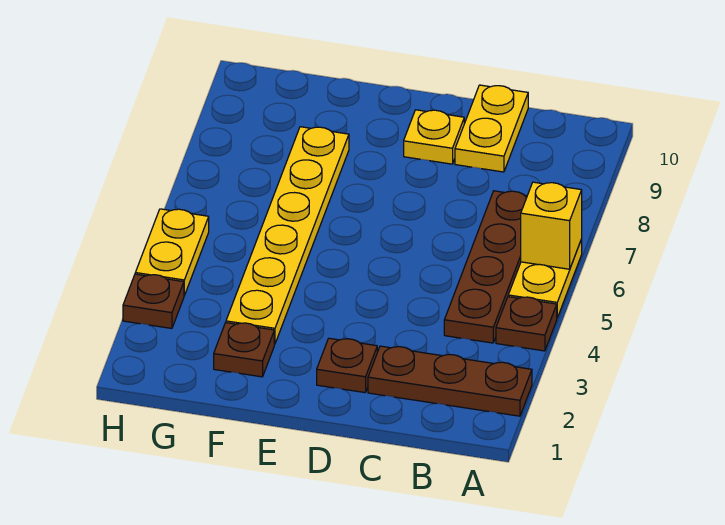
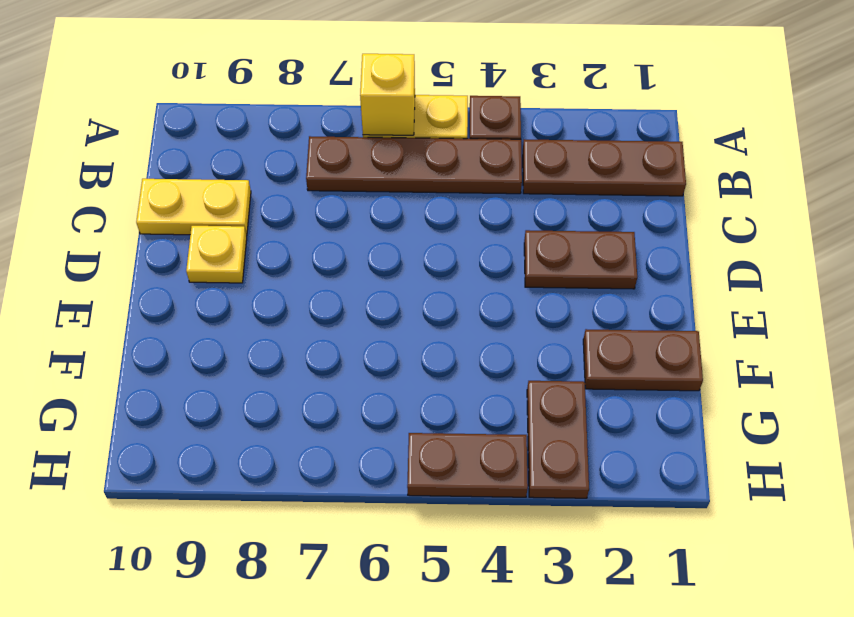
brown 1x3 plate [368,346,532,416] -> brown 1x3 plate turned to [523,139,686,196]
brown 1x1 plate [317,338,377,393] -> brown 1x2 plate [524,230,637,289]
brown 1x1 plate [214,323,274,377] -> brown 1x2 plate [583,329,703,391]
yellow 1x6 plate [226,127,349,344] -> none
brown 1x1 plate [123,274,184,328] -> brown 1x2 plate [527,381,589,498]
yellow 1x2 plate [135,209,209,296] -> brown 1x2 plate [407,433,528,497]

